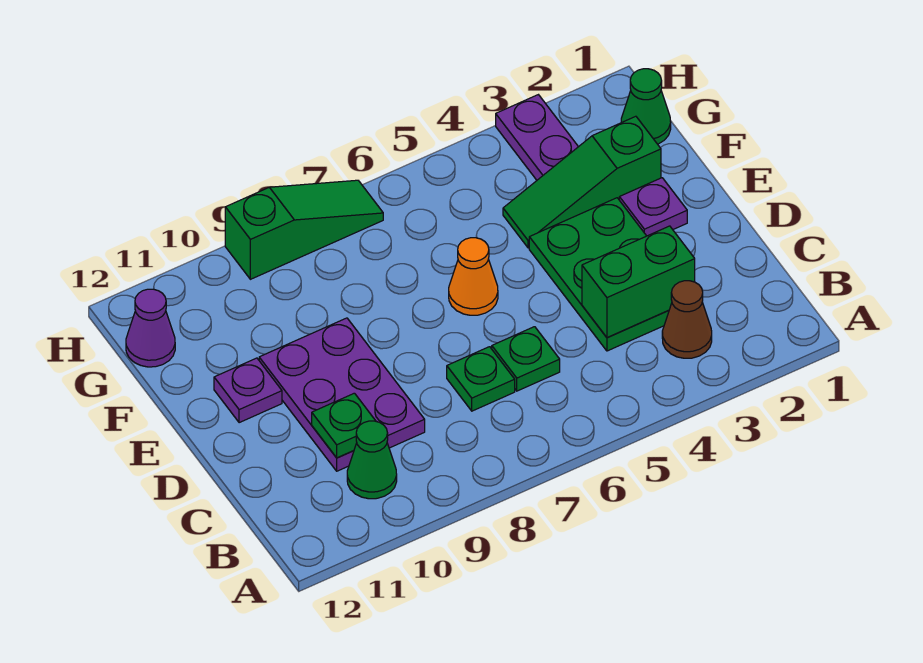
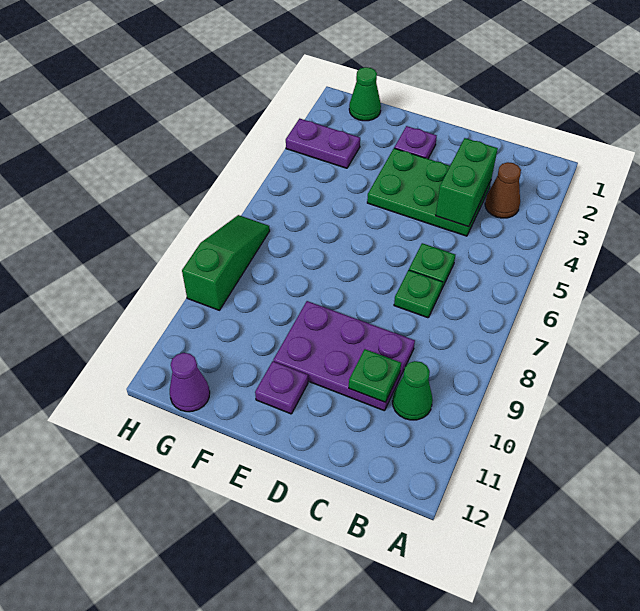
orange 1x1 cone [449,238,498,315] -> none
green 1x3 slope [503,116,661,248] -> none

